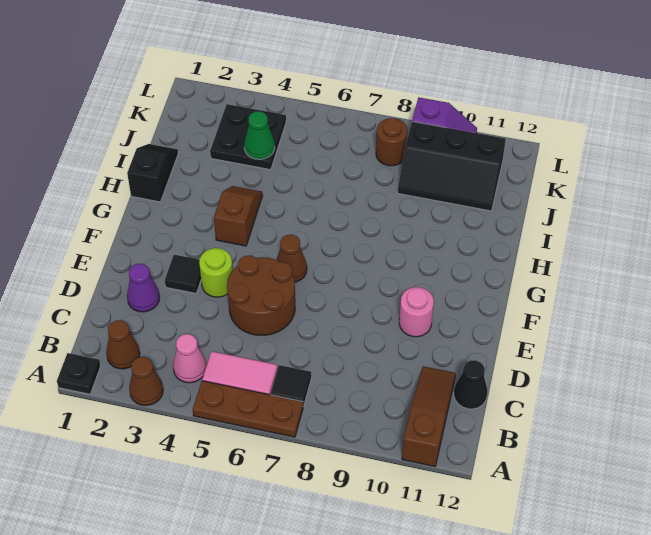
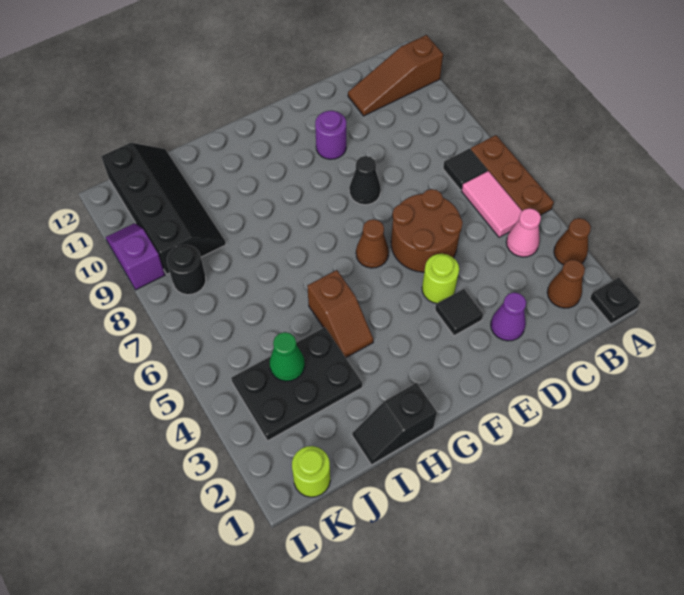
black 1x1 cone [454,360,488,409] -> black 1x1 cone moved to [349,156,381,205]
pink 1x1 round brick [399,287,434,337] -> purple 1x1 round brick [315,111,346,159]
brown 1x2 slope [214,186,263,246] -> brown 1x2 slope turned to [307,270,373,358]
black 2x2 plate [210,104,286,170] -> black 2x3 plate [232,327,362,441]
black 2x3 slope [398,122,506,211] -> black 2x4 slope [101,143,226,274]
none -> lime 1x1 round brick [292,446,330,497]
brown 1x1 round brick [376,118,408,166] -> black 1x1 round brick [167,245,206,295]

